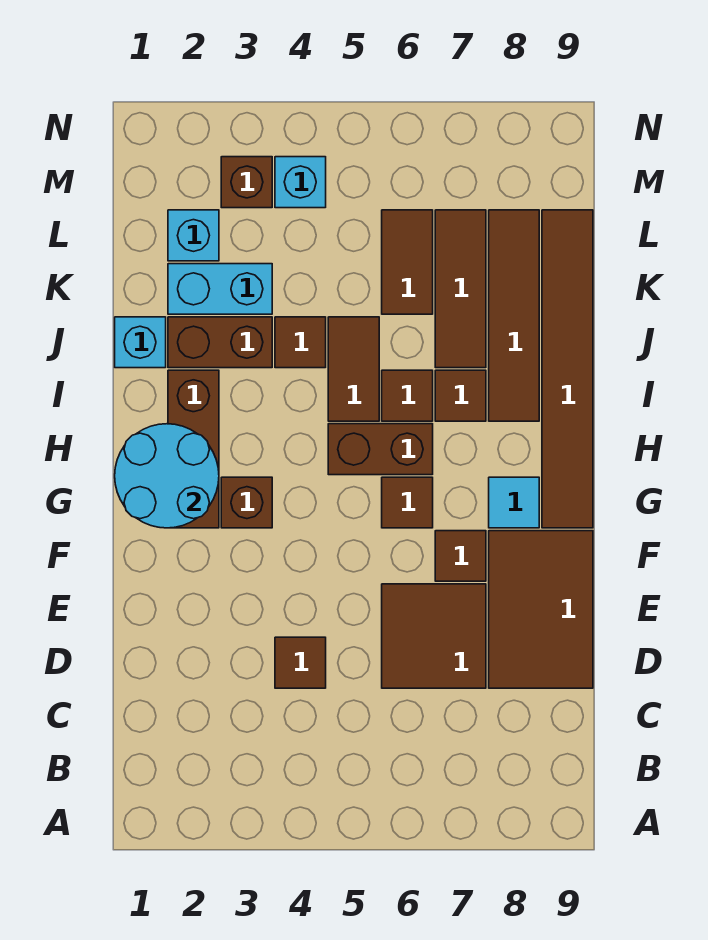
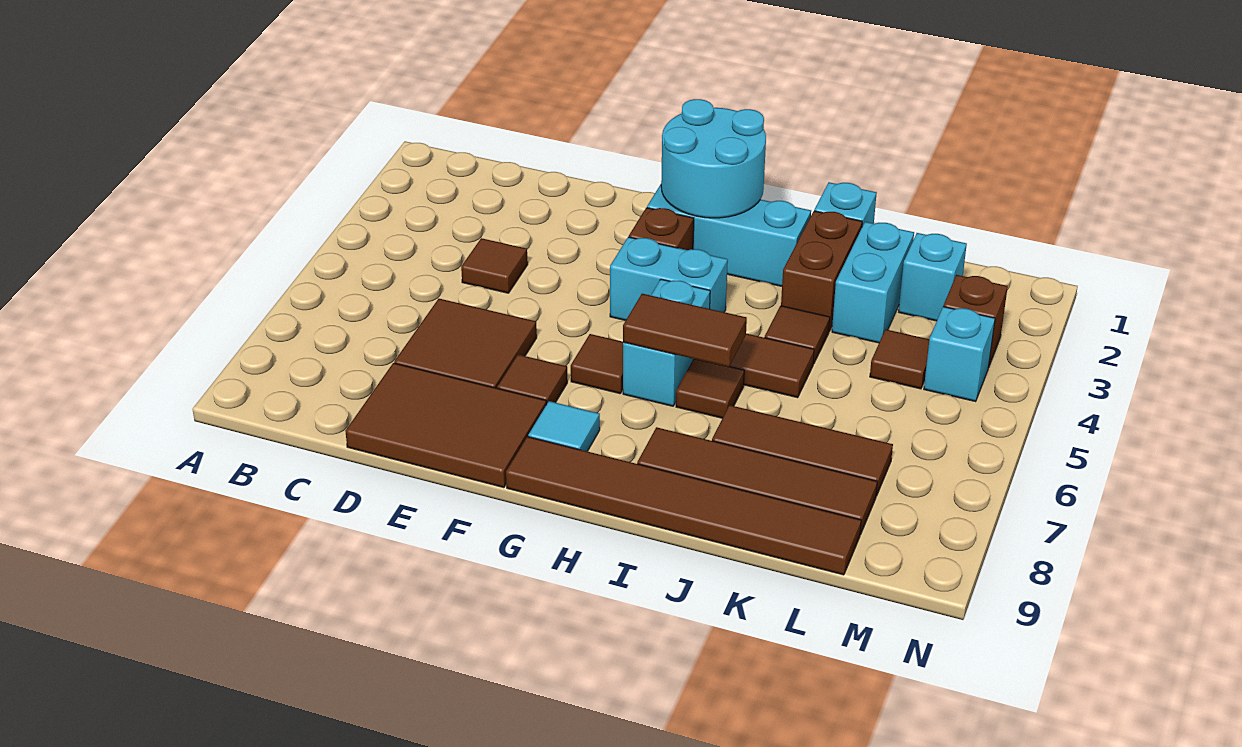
brown 1x3 brick [168,370,219,528] -> cyan 1x3 brick [647,184,811,286]
none -> cyan 1x2 brick [610,237,728,321]
brown 1x2 brick [328,424,433,475] -> cyan 1x2 brick [623,279,710,406]
brown 1x1 tile [435,370,486,421] -> brown 1x1 tile moved to [870,329,929,389]
brown 1x2 tile [382,210,433,314] -> brown 1x2 tile moved to [623,294,747,367]

